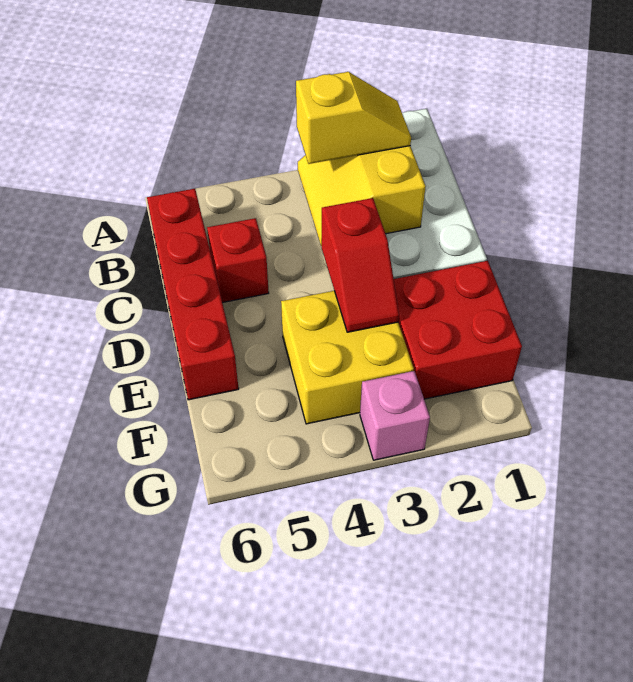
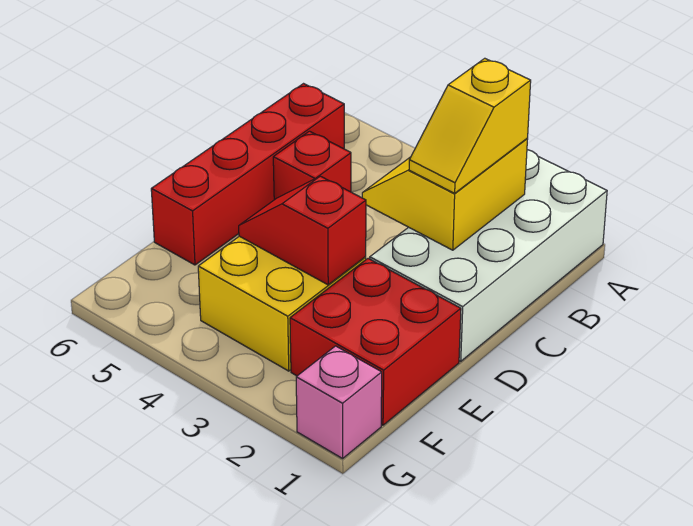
yellow 1x2 slope [296,72,411,164] -> yellow 1x2 slope turned to [409,58,531,193]
red 1x2 slope [322,198,399,332] -> red 1x2 slope turned to [239,176,366,285]
pink 1x1 brick [360,371,430,460] -> pink 1x1 brick moved to [296,346,382,458]

